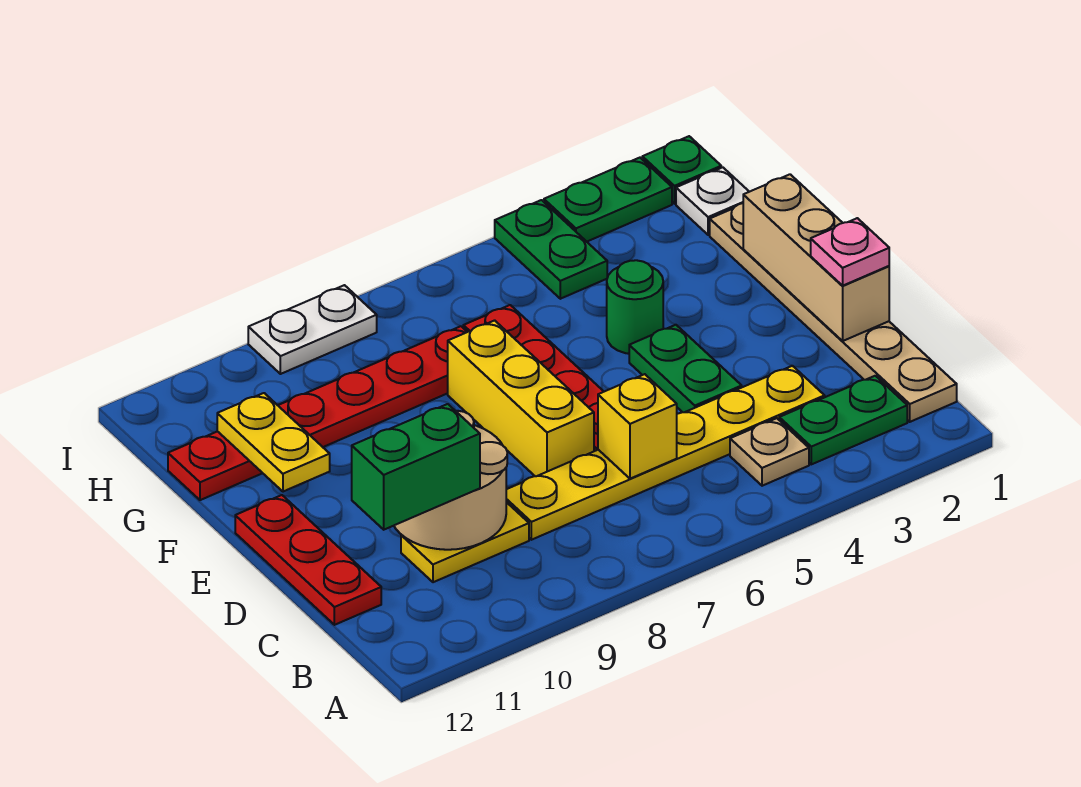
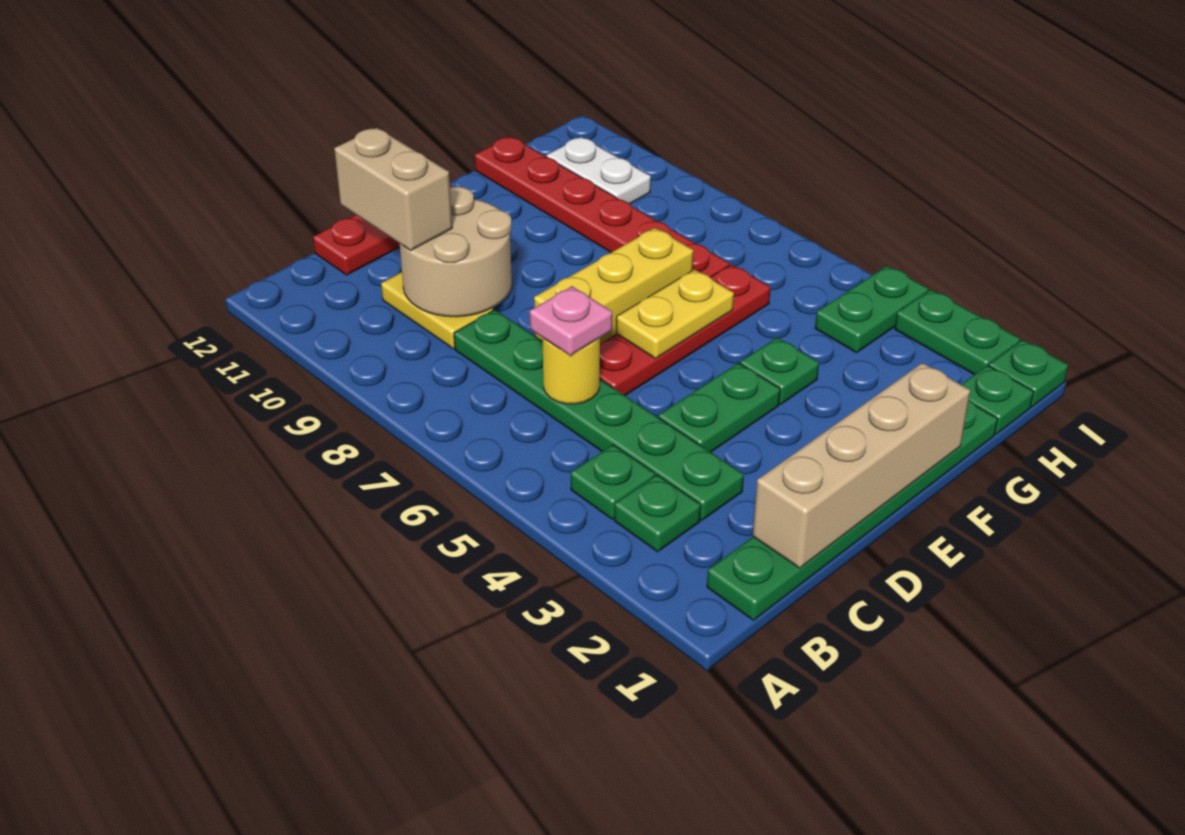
tan 1x6 plate [710,203,957,422] -> green 1x6 plate [707,400,998,620]
green 1x2 plate [779,376,907,464] -> green 1x1 plate [614,475,701,552]
tan 1x1 plate [730,418,809,486] -> green 1x1 plate [571,445,655,519]
yellow 1x6 plate [506,366,825,540] -> green 1x6 plate [454,310,744,520]
yellow 1x1 brick [598,374,677,479] -> yellow 1x1 round brick [542,338,600,404]
green 1x2 brick [352,404,480,530] -> tan 1x2 brick [334,128,452,251]
tan 1x3 brick [743,174,889,341] -> tan 1x4 brick [753,363,970,568]
pink 1x1 plate [811,218,889,286] -> pink 1x1 plate moved to [530,286,612,356]
green 1x1 round brick [607,260,663,354] -> green 1x1 plate [740,337,819,405]
yellow 1x2 plate [217,393,330,492] -> yellow 1x2 plate moved to [616,269,734,359]
white 1x1 plate [676,167,749,235] -> green 1x1 plate [961,365,1034,434]
white 1x2 plate [248,285,377,374] -> white 1x2 plate moved to [546,137,651,204]

